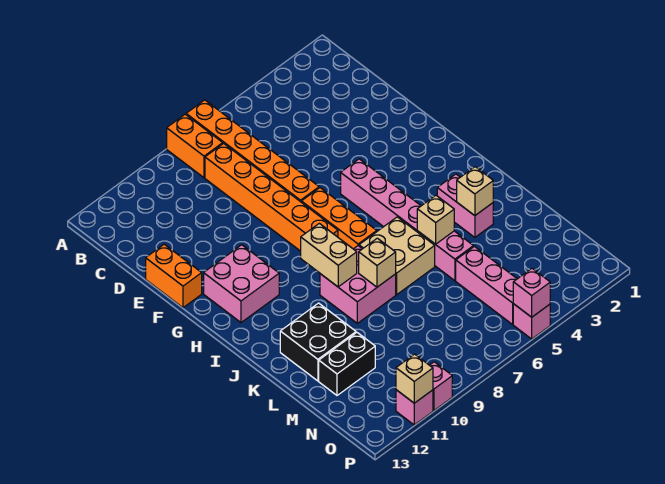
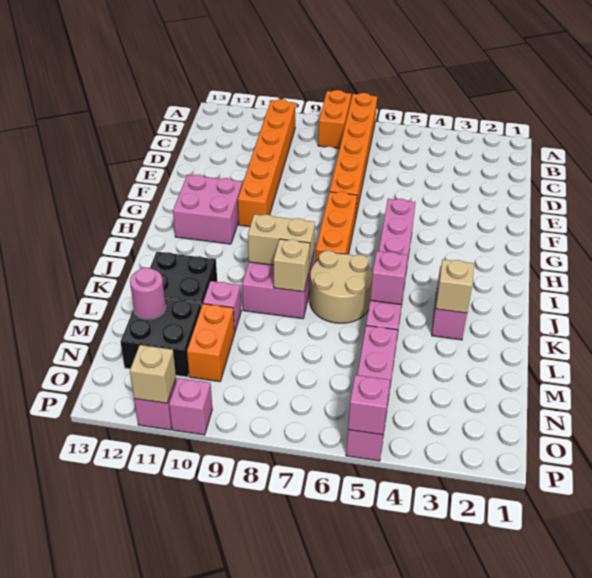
orange 1x6 brick [205,143,338,251] -> orange 1x6 brick moved to [238,99,296,227]
orange 1x2 brick [146,244,202,308] -> orange 1x2 brick moved to [187,304,234,382]
tan 1x2 brick [301,223,357,287] -> tan 1x2 brick turned to [248,214,315,269]
tan 2x2 brick [359,217,435,295] -> tan 2x2 round brick [310,251,373,323]
tan 1x1 brick [417,196,454,244] -> pink 1x1 brick [370,251,408,304]
none -> pink 1x1 brick [203,281,241,333]
black 1x2 brick [319,333,375,395] -> black 2x2 brick [121,299,201,377]
none -> pink 1x1 round brick [130,268,166,319]

